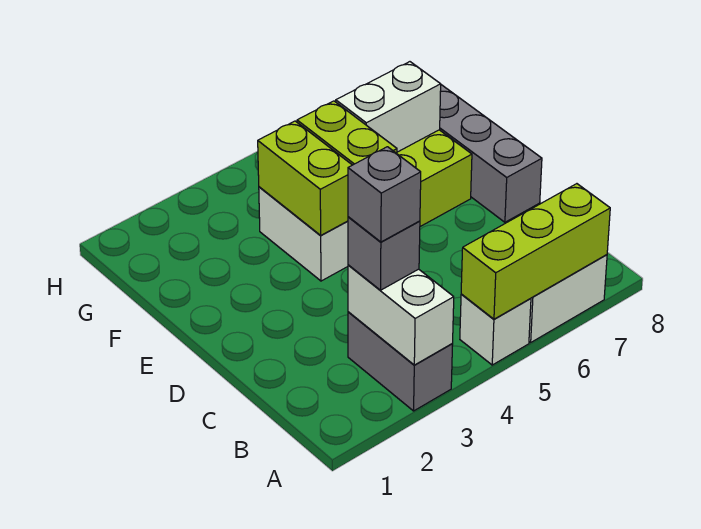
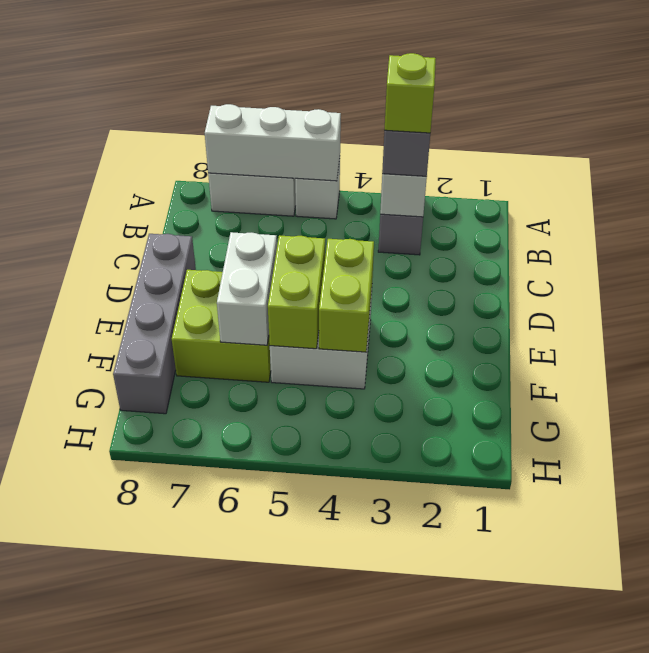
lime 1x3 brick [461,184,610,319] -> white 1x3 brick [205,104,341,181]
grey 1x1 brick [348,147,421,242] -> lime 1x1 brick [385,53,436,133]
white 1x2 brick [336,62,441,152] -> white 1x2 brick turned to [217,232,277,345]

